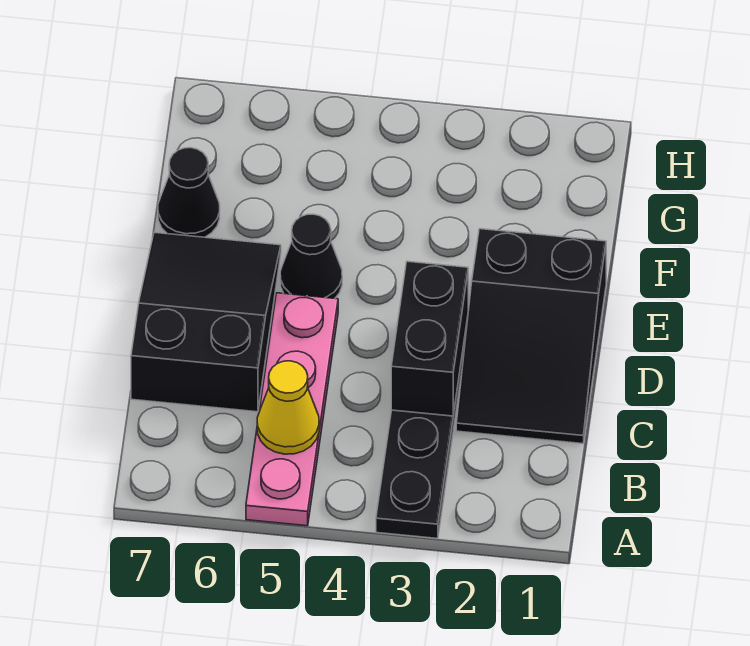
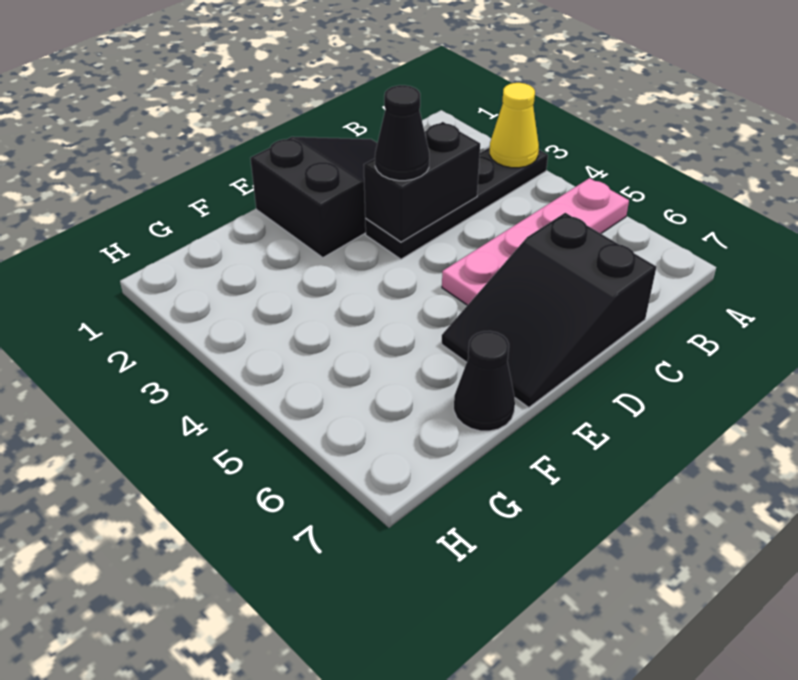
yellow 1x1 cone [257,361,319,454] -> yellow 1x1 cone moved to [490,83,539,168]
black 1x1 cone [280,214,342,298] -> black 1x1 cone moved to [375,85,429,181]

